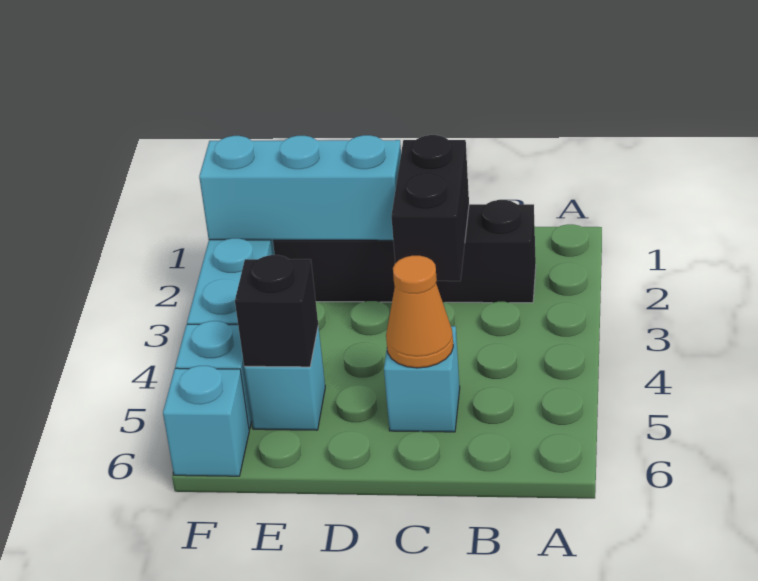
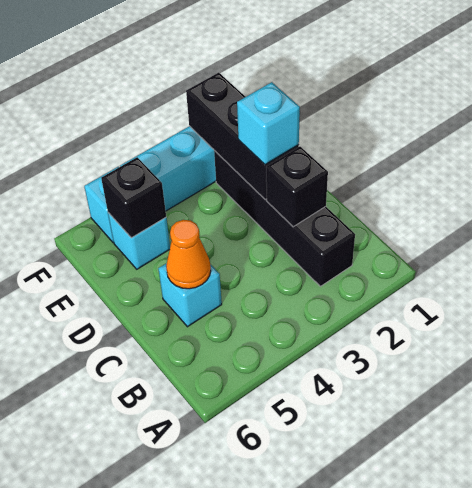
black 1x2 brick [391,135,469,281] -> black 1x1 brick [266,147,328,227]
cyan 1x3 brick [199,135,401,240] -> black 1x3 brick [186,73,299,200]
cyan 1x1 brick [163,366,249,476] -> cyan 1x1 brick moved to [237,82,300,165]

